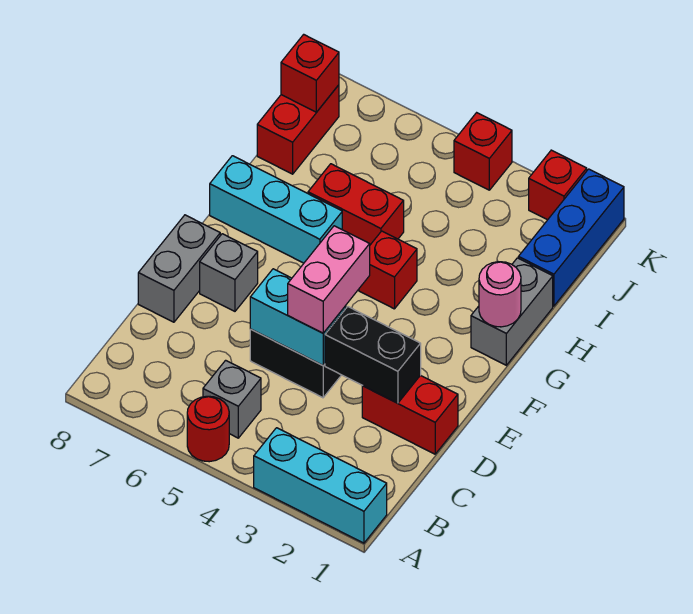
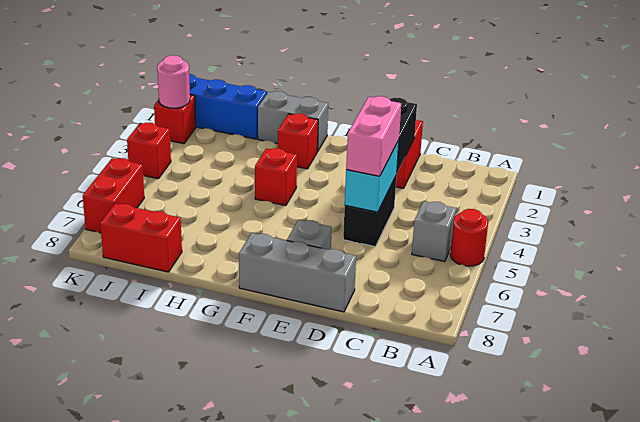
cyan 1x3 brick [254,428,387,543] -> none
pink 1x2 brick [288,226,370,333] -> pink 1x2 brick turned to [346,96,401,176]
grey 1x2 brick [138,215,220,322] -> grey 1x3 brick [239,233,356,312]
pink 1x1 round brick [479,262,521,327] -> pink 1x1 round brick moved to [157,55,190,108]
cyan 1x3 brick [210,156,342,263] -> none
red 1x2 brick [308,164,404,245] -> red 1x2 brick moved to [83,158,144,233]
red 1x1 brick [281,34,339,112] -> red 1x1 brick moved to [278,113,318,169]

